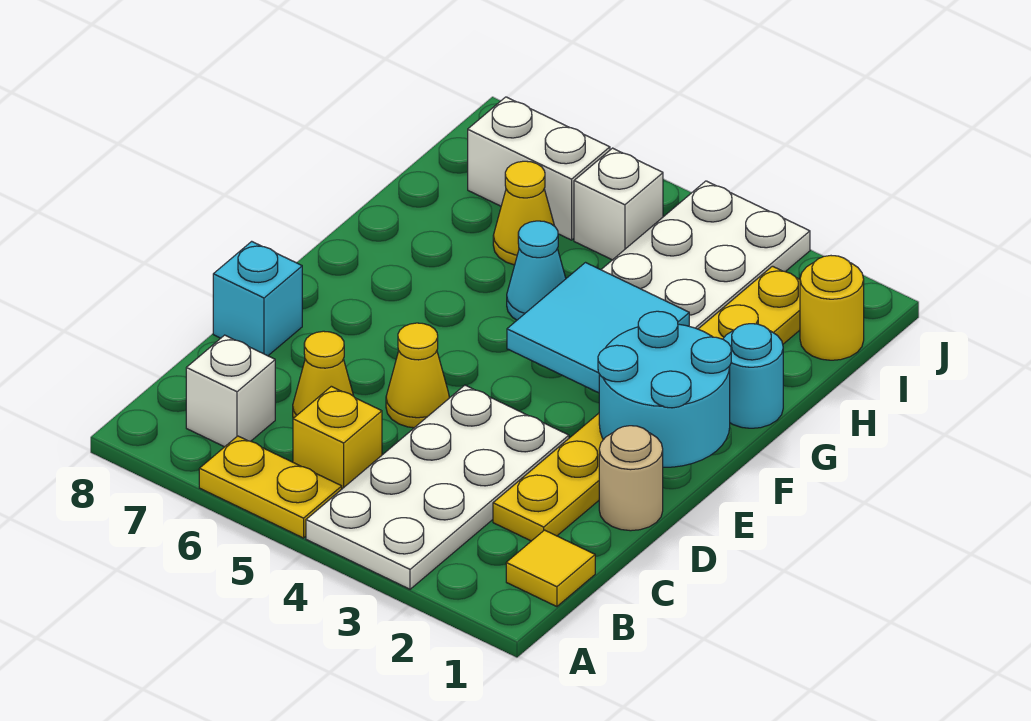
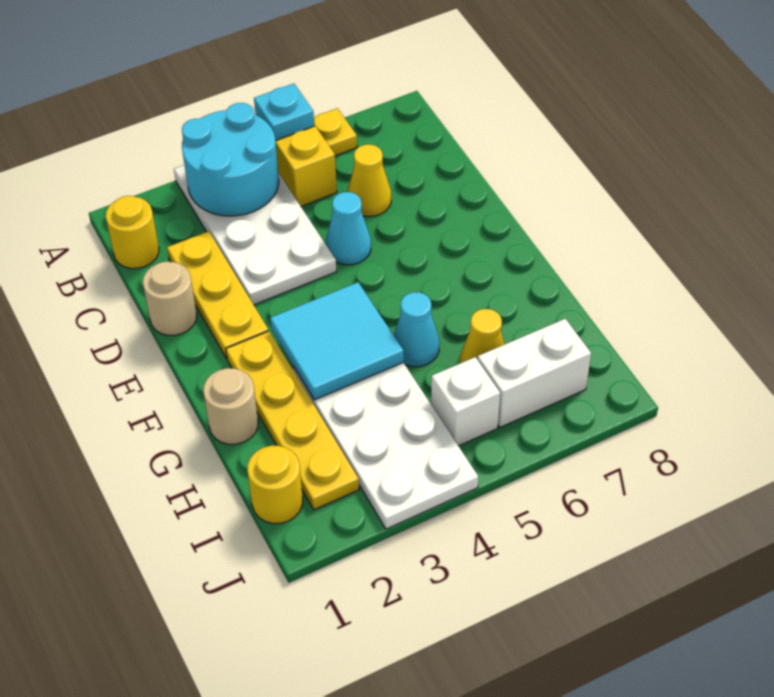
yellow 1x1 tile [506,530,595,607] -> yellow 1x1 round brick [106,196,159,269]
white 1x1 brick [186,335,275,447] -> none
yellow 1x1 cone [386,323,450,428] -> cyan 1x1 cone [326,192,371,265]
cyan 1x1 brick [213,241,302,356] -> cyan 1x1 brick moved to [254,84,314,141]
cyan 2x2 round brick [598,311,731,467] -> cyan 2x2 round brick moved to [182,103,279,216]
cyan 1x1 round brick [723,324,783,428] -> tan 1x1 round brick [203,368,258,444]

